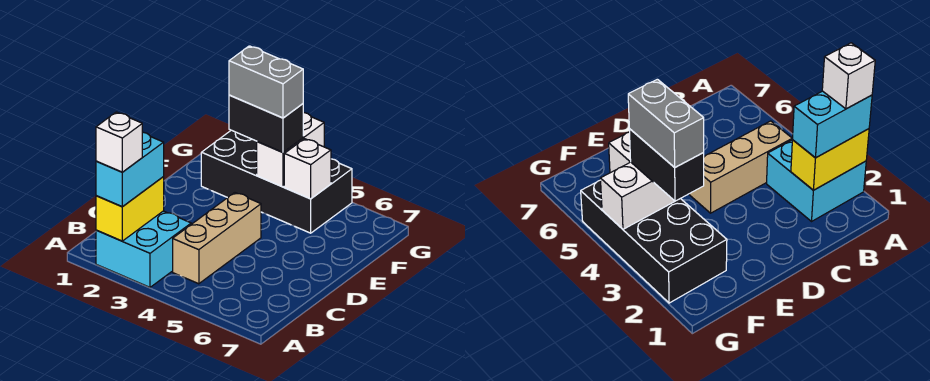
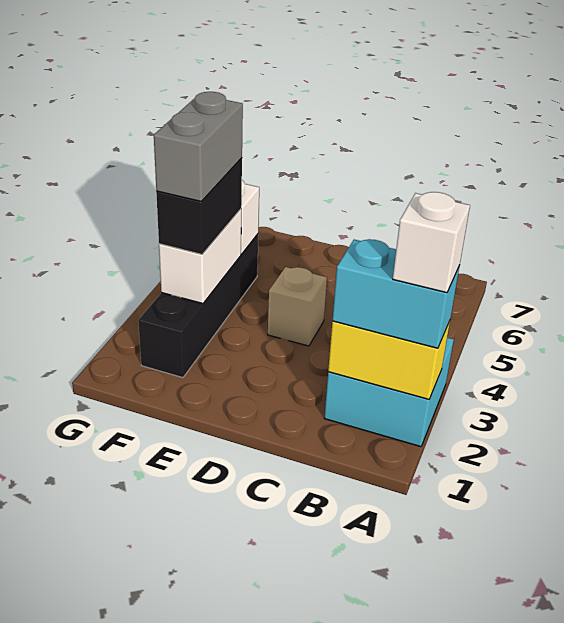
tan 1x3 brick [173,193,261,284] -> tan 1x1 brick [268,267,327,346]
black 2x4 brick [201,130,352,233] -> black 1x4 brick [138,234,258,378]
white 1x2 brick [257,113,324,187] -> white 1x2 brick turned to [159,209,241,304]

